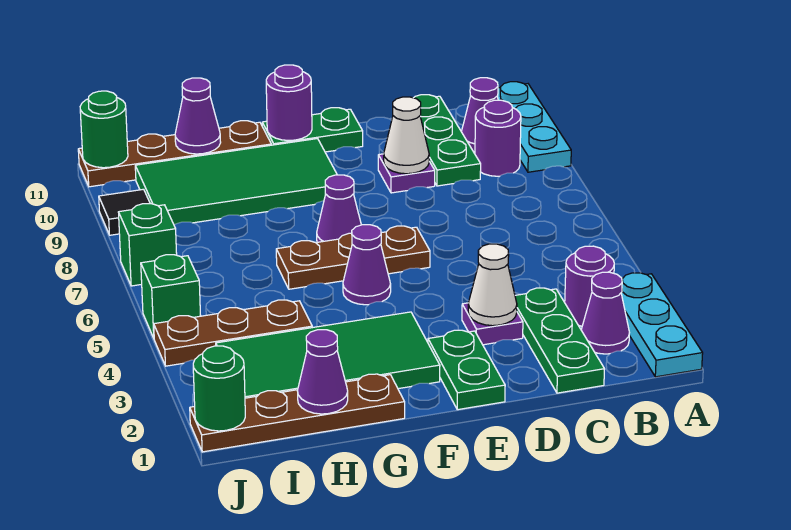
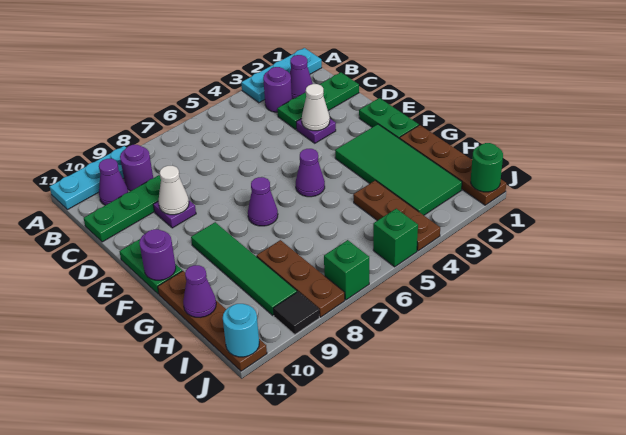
green 1x2 plate [428,330,505,410] -> green 1x2 plate turned to [359,98,419,138]
brown 1x3 plate [276,226,430,289] -> brown 1x3 plate moved to [257,240,345,317]
green 2x4 tile [135,139,337,225] -> green 1x4 tile [191,222,297,315]
purple 1x1 cone [298,330,348,414] -> none
green 1x1 round brick [80,91,128,168] -> cyan 1x1 round brick [223,304,259,357]

